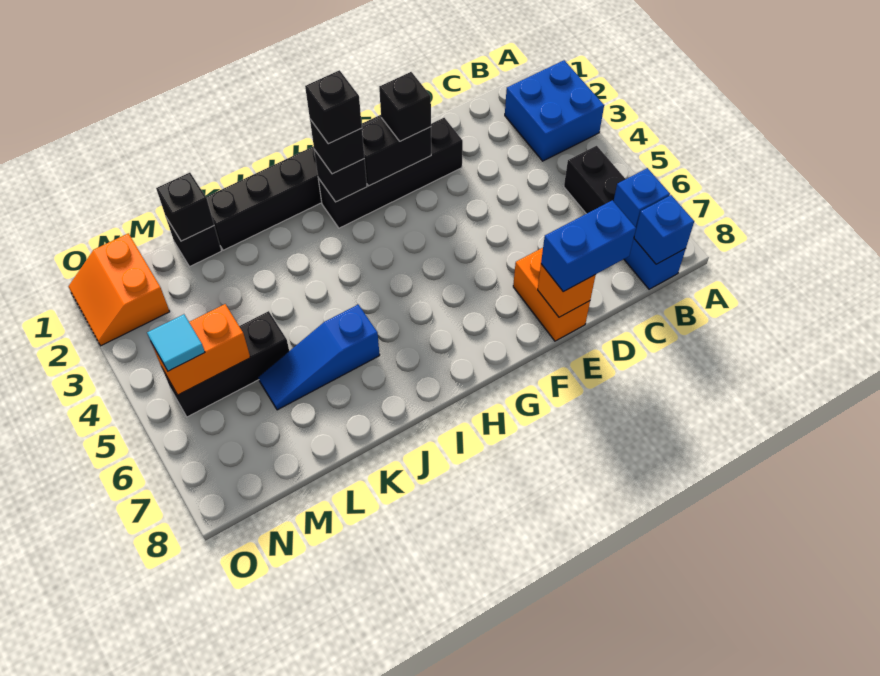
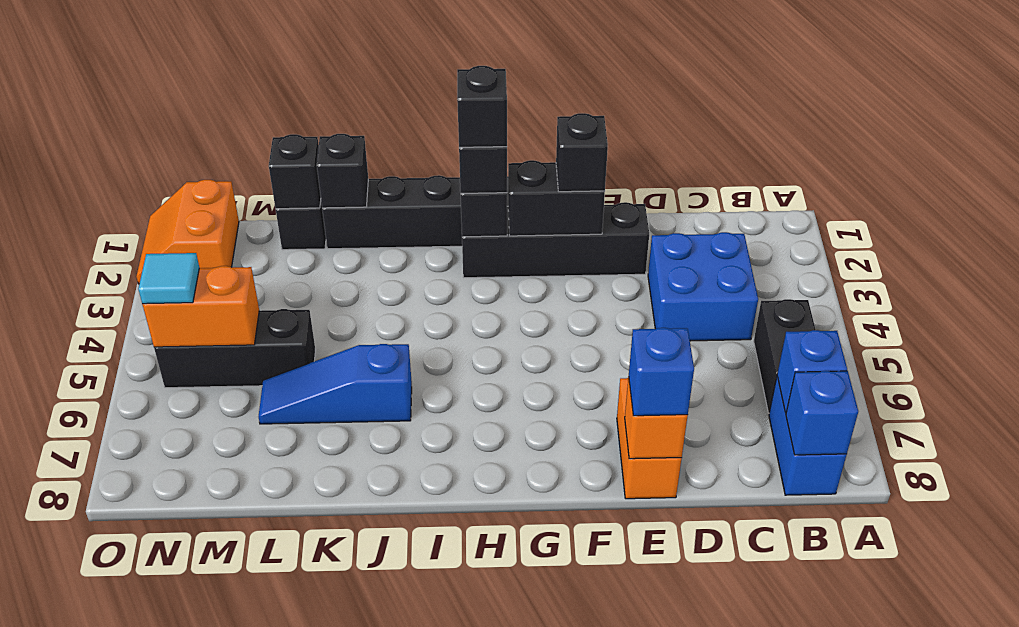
blue 2x2 brick [505,60,604,161] -> blue 2x2 brick moved to [648,232,758,341]
blue 1x2 brick [541,200,636,292] -> blue 1x1 brick [629,328,694,416]
none -> black 1x1 brick [317,134,368,208]

